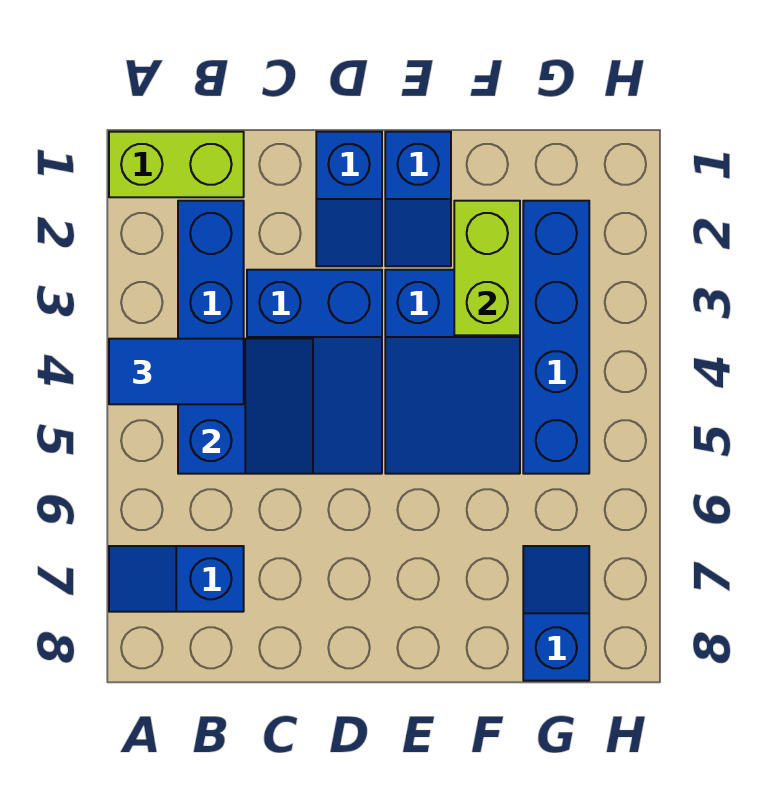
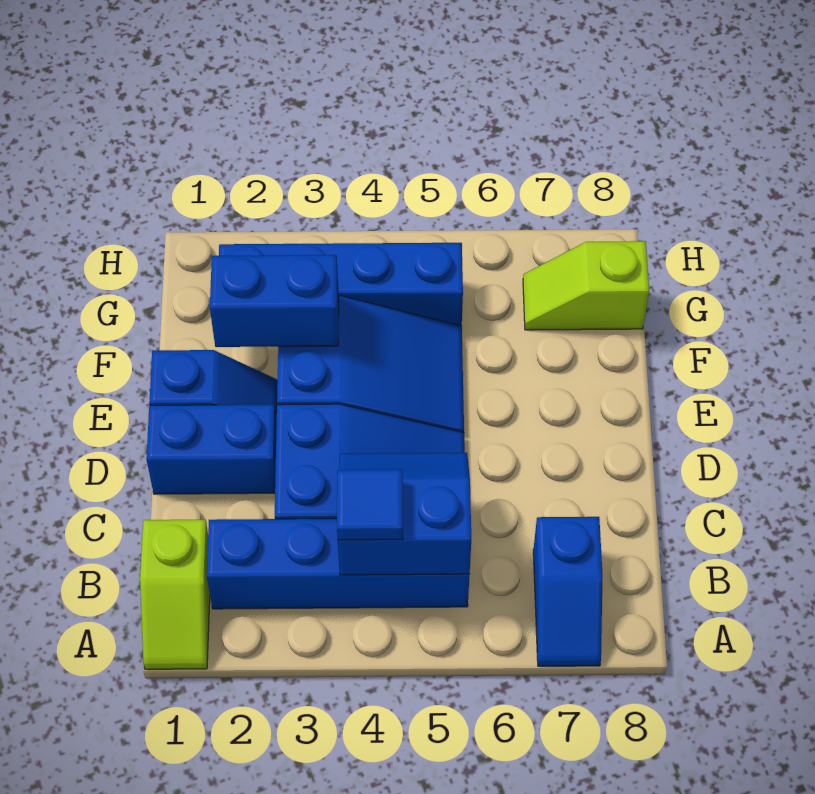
lime 1x2 brick [109,132,244,197] -> lime 1x2 slope [140,520,210,669]
blue 1x2 tile [109,339,244,404] -> blue 1x1 tile [337,469,403,540]
blue 1x2 slope [316,132,382,266] -> blue 1x2 brick [146,405,276,494]
lime 1x2 brick [454,201,520,335] -> blue 1x2 brick [210,255,339,347]
blue 1x2 slope [523,546,589,681] -> lime 1x2 slope [523,241,649,330]

